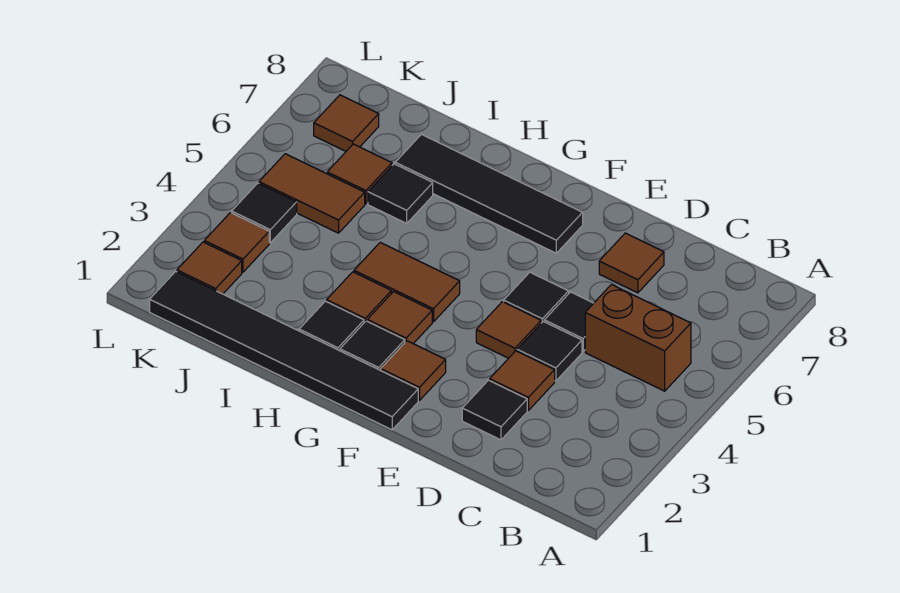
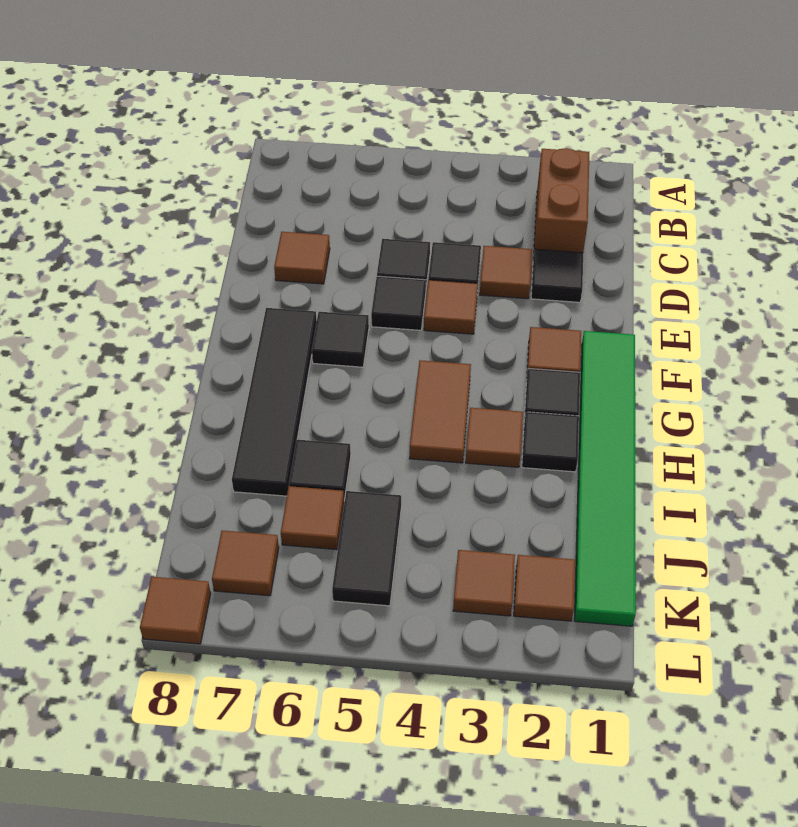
brown 1x2 brick [585,285,691,391] -> brown 1x2 brick moved to [533,148,589,259]
black 1x6 tile [150,271,418,430] -> green 1x6 tile [574,331,636,626]
brown 1x1 tile [367,292,432,344] -> brown 1x1 tile moved to [140,577,211,644]
brown 1x2 tile [259,154,365,233] -> black 1x2 tile [332,491,401,606]
black 1x1 tile [232,183,297,243] -> black 1x1 tile moved to [312,312,369,367]

